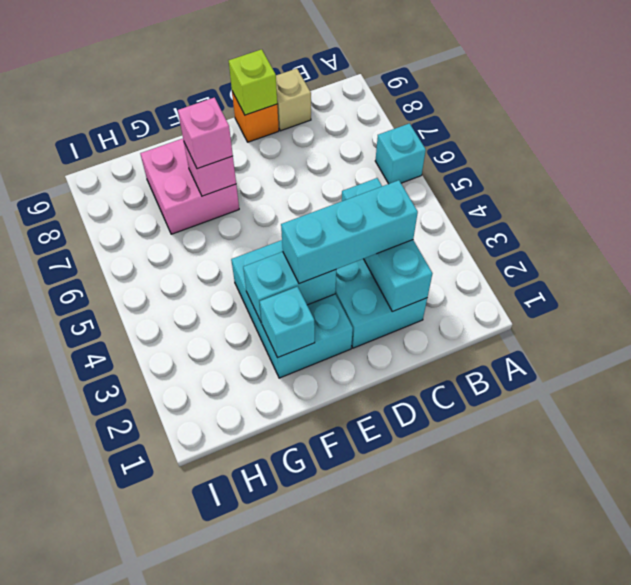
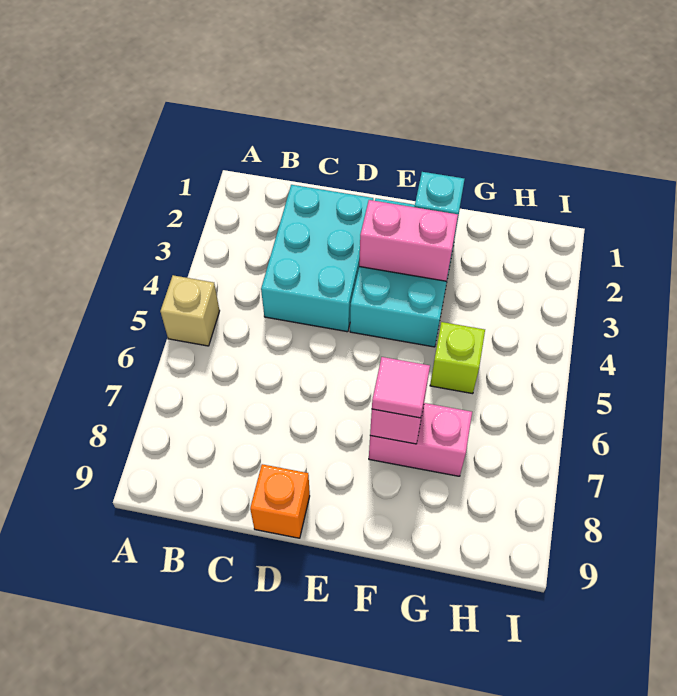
cyan 1x1 brick [375,123,426,184] -> none
cyan 1x3 brick [342,178,432,312] -> none
cyan 1x3 brick [281,180,418,284] -> none
tan 1x1 brick [276,68,311,131] -> tan 1x1 brick moved to [160,275,220,346]
lime 1x1 brick [229,49,277,115] -> lime 1x1 brick moved to [430,322,485,394]
cyan 1x2 brick [243,252,336,323] -> pink 1x2 brick [359,200,458,281]
pink 2x2 brick [140,139,239,234] -> pink 1x2 brick [369,403,472,476]
pink 1x1 brick [178,98,233,169] -> pink 1x1 tile [372,357,430,418]

